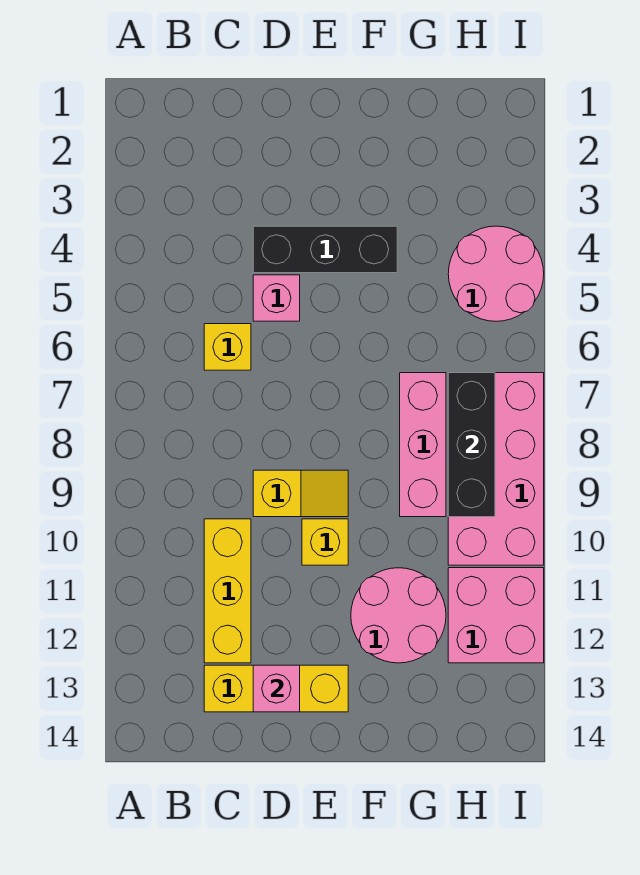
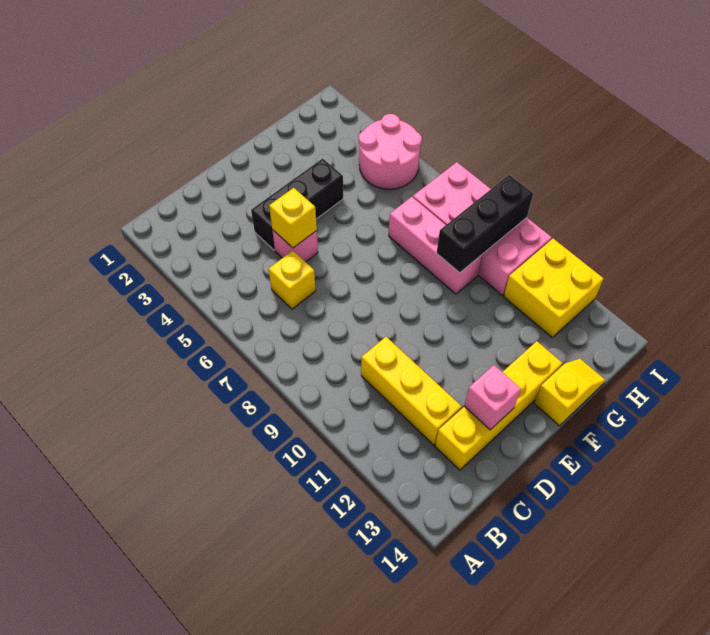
yellow 1x3 brick [204,665,348,712] -> yellow 1x4 brick [435,341,562,470]
yellow 1x2 slope [253,470,348,517] -> yellow 1x2 slope moved to [534,359,605,426]
yellow 1x1 brick [302,519,348,565] -> yellow 1x1 brick moved to [269,188,317,248]
pink 2x2 round brick [351,568,446,663] -> none
black 1x3 brick [448,373,495,517] -> black 1x3 brick turned to [437,175,533,273]
pink 2x2 brick [448,568,544,663] -> yellow 2x2 brick [504,239,604,337]

